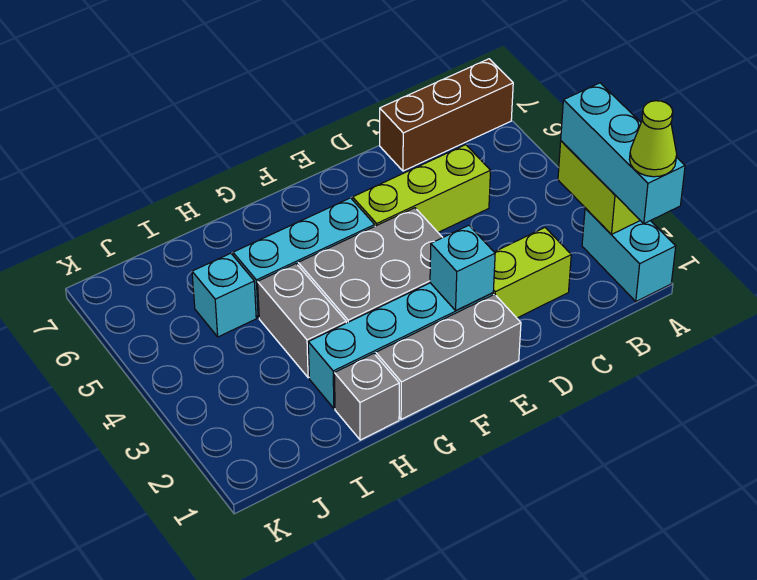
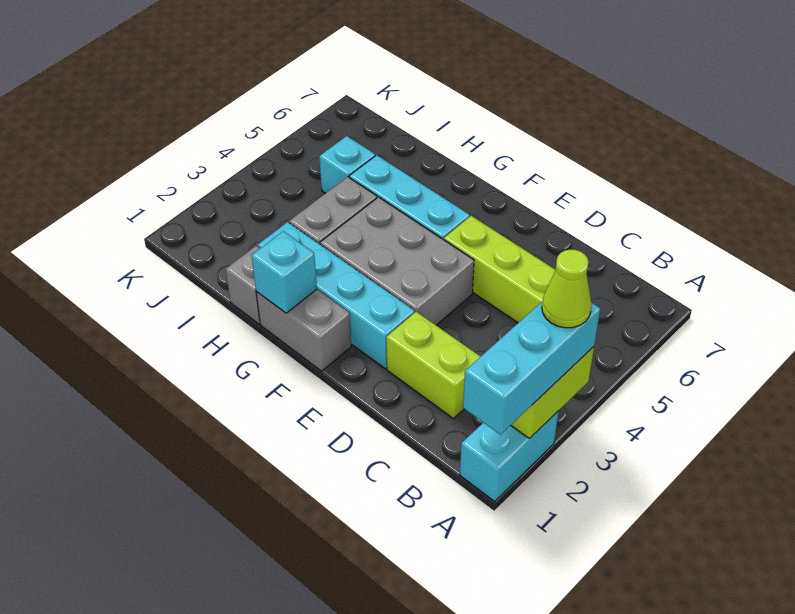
lime 1x1 cone [629,101,677,177] -> lime 1x1 cone moved to [542,250,592,328]
brown 1x3 brick [380,59,513,171] -> none
grey 1x3 brick [376,294,521,419] -> grey 1x2 brick [256,289,351,371]
cyan 1x1 brick [430,225,495,311] -> cyan 1x1 brick moved to [251,231,317,313]

